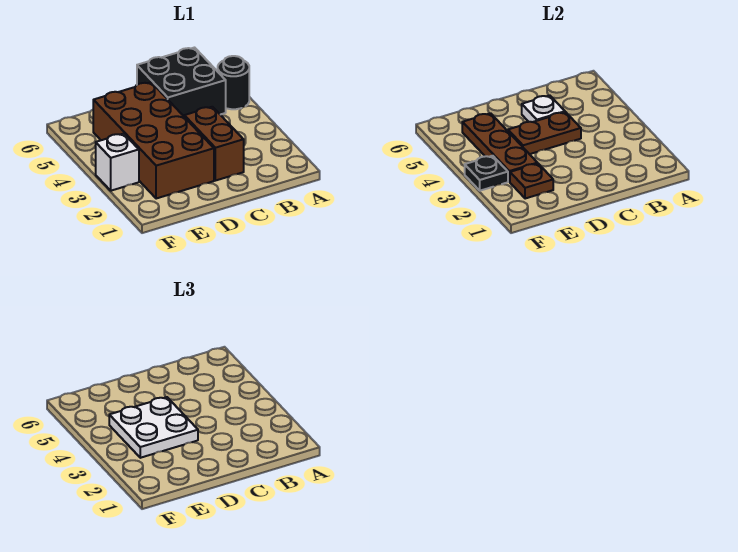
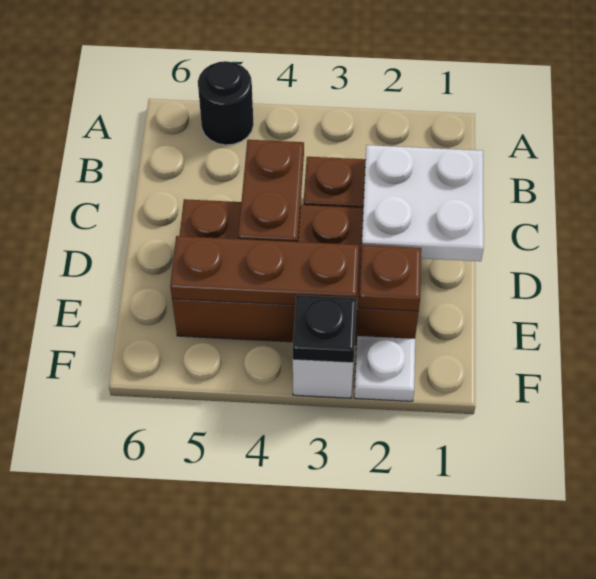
black 2x2 brick [137,48,226,116] -> none
white 1x1 plate [522,95,565,122] -> white 1x1 plate moved to [354,336,415,401]
white 2x2 plate [109,397,198,458] -> white 2x2 plate moved to [361,145,484,261]

